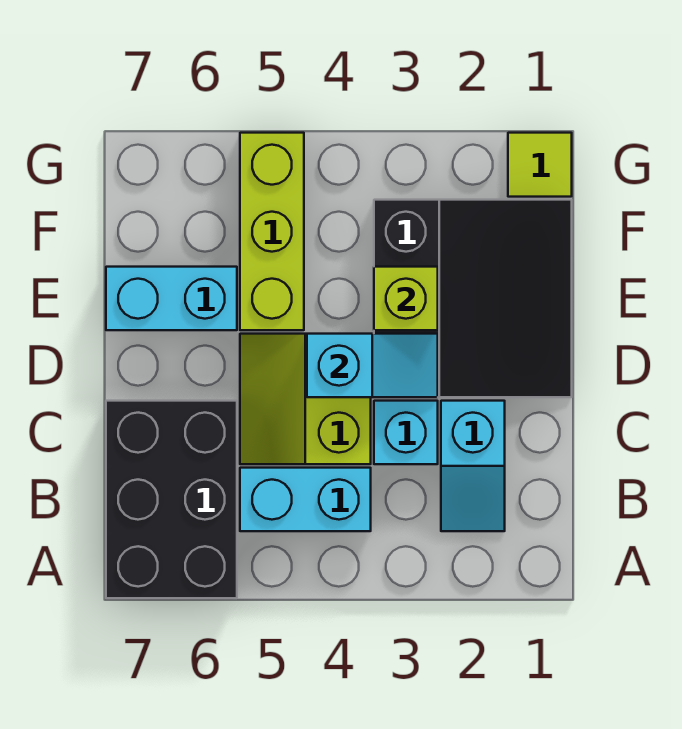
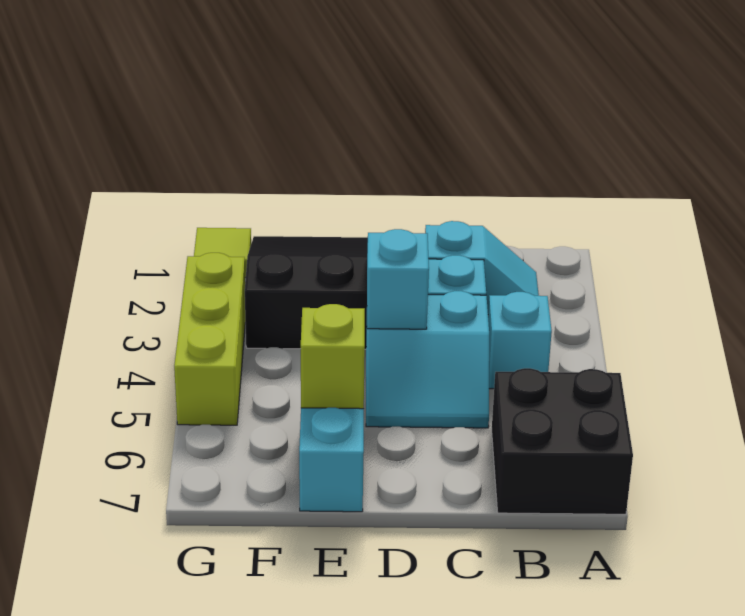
black 2x3 brick [106,401,237,598] -> black 2x2 brick [492,368,633,514]
cyan 1x2 brick [240,468,371,531] -> cyan 1x1 brick [488,292,552,389]
lime 2x2 slope [240,334,371,464] -> cyan 2x2 slope [366,291,489,428]
lime 1x1 brick [374,267,438,330] -> lime 1x1 brick moved to [301,304,365,409]
lime 1x3 brick [240,133,304,330] -> lime 1x3 brick turned to [174,253,245,425]

